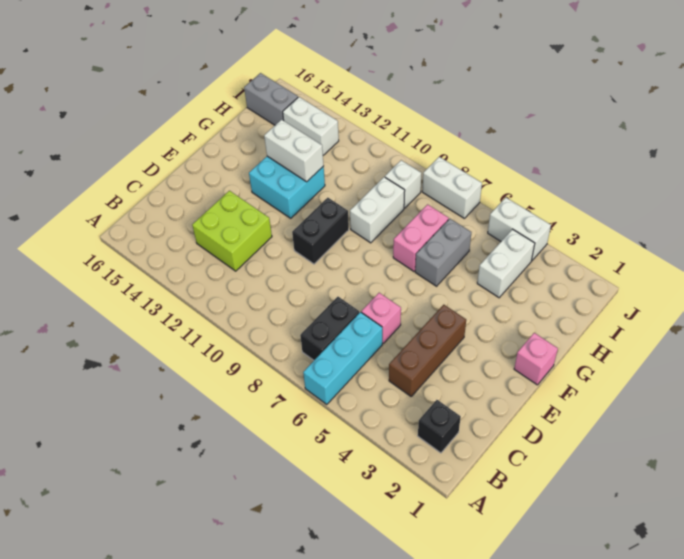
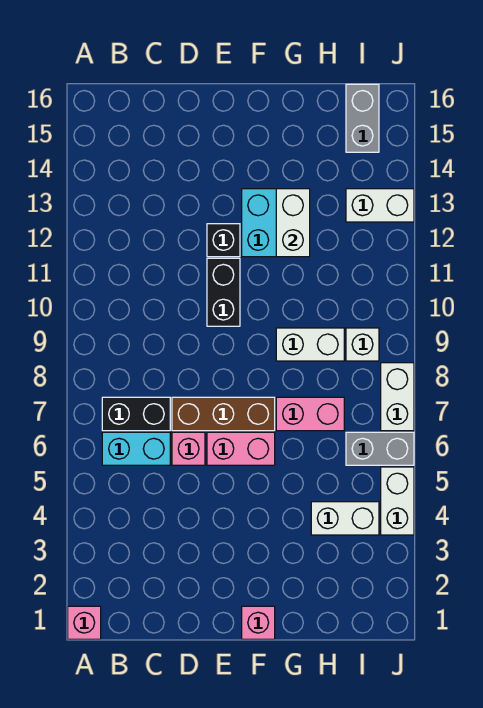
none -> pink 1x1 brick [68,606,101,639]
cyan 1x3 brick [303,312,382,405] -> cyan 1x2 brick [102,432,170,465]
black 1x1 brick [418,400,461,453] -> black 1x1 brick moved to [207,224,240,257]
brown 1x3 brick [389,305,466,396] -> brown 1x3 brick moved to [172,397,275,431]
lime 2x2 brick [192,191,272,271] -> none
none -> pink 1x2 brick [207,432,275,465]
black 1x2 brick [292,198,349,264] -> black 1x2 brick turned to [207,258,240,326]
grey 1x2 brick [415,219,471,286] -> grey 1x2 brick moved to [346,432,414,465]
white 1x2 brick [283,97,339,155] -> white 1x2 brick turned to [346,189,414,222]

